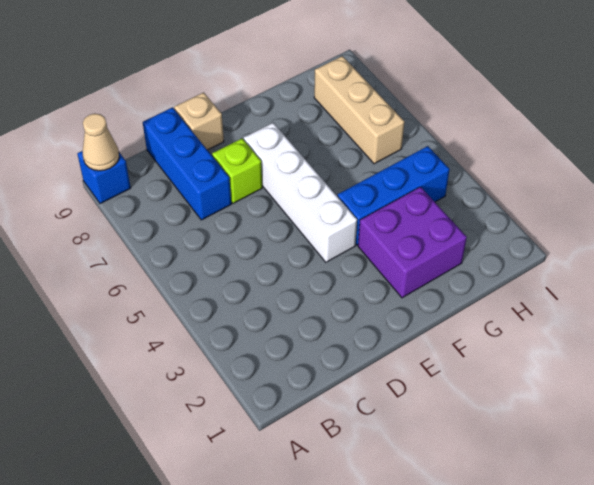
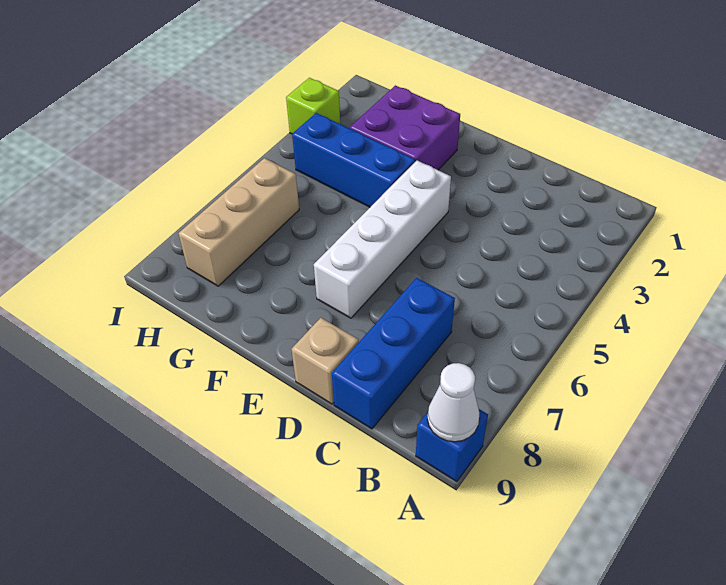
tan 1x1 cone [83,114,119,171] -> white 1x1 cone [427,363,479,442]
lime 1x1 brick [212,138,262,203] -> lime 1x1 brick moved to [286,78,340,134]

